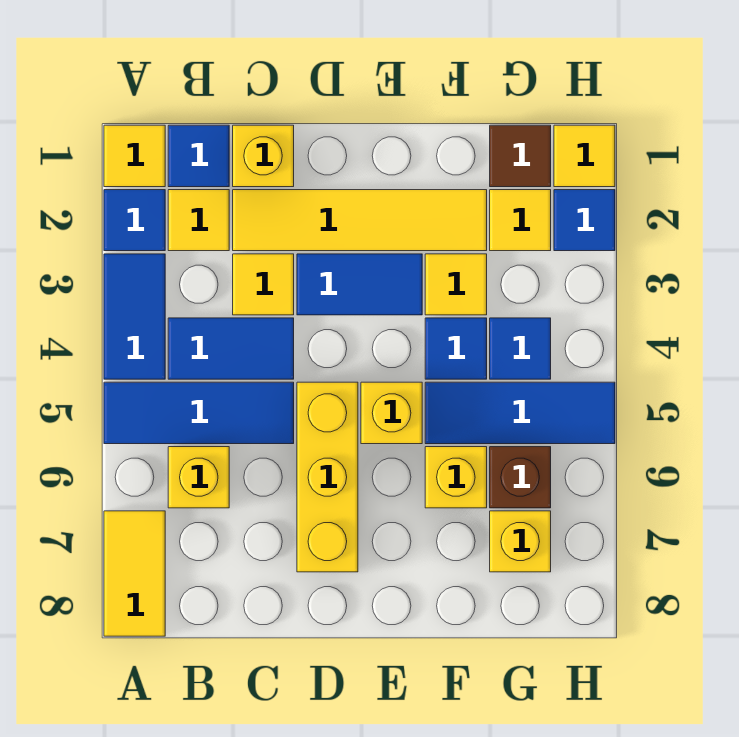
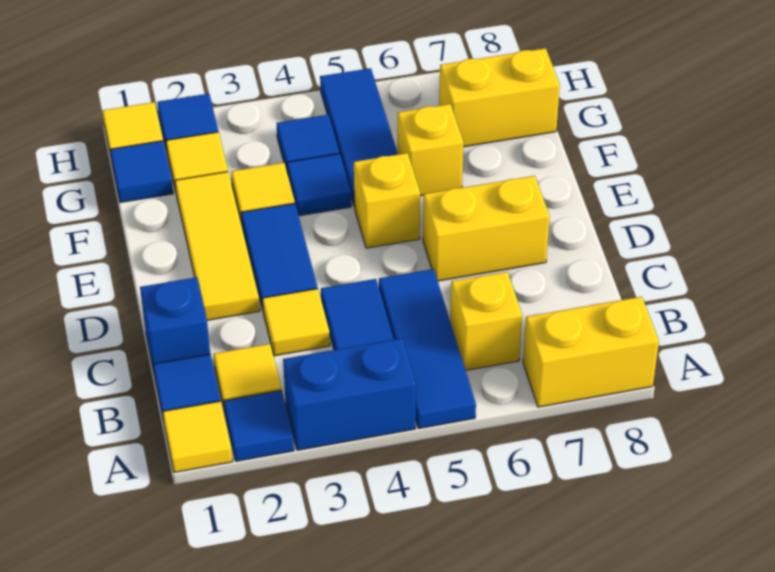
blue 1x2 tile [104,254,165,379] -> blue 1x2 brick [283,338,416,450]
yellow 1x2 tile [104,511,165,636] -> yellow 1x2 brick [523,297,659,407]
yellow 1x1 brick [233,125,294,187] -> blue 1x1 brick [140,277,210,376]
yellow 1x4 tile [233,190,487,251] -> yellow 1x3 tile [175,172,260,320]
yellow 1x3 brick [297,382,358,572] -> yellow 1x2 brick [423,176,550,281]
brown 1x1 tile [490,125,551,187] -> blue 1x1 tile [110,141,173,202]
brown 1x1 brick [490,447,551,508] -> none
yellow 1x1 brick [490,511,551,572] -> yellow 1x2 brick [439,48,560,147]

